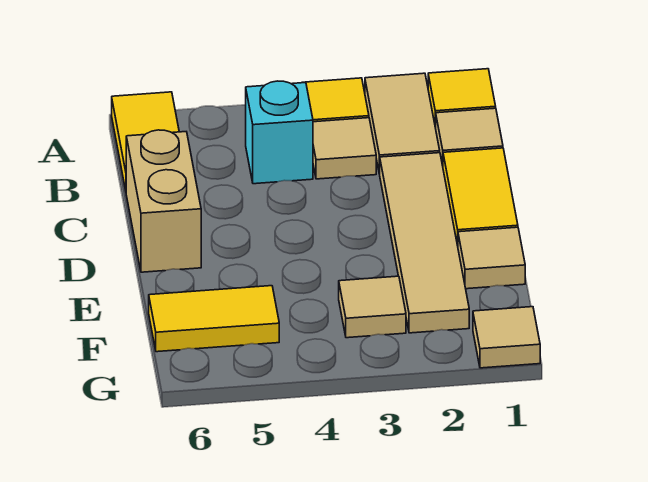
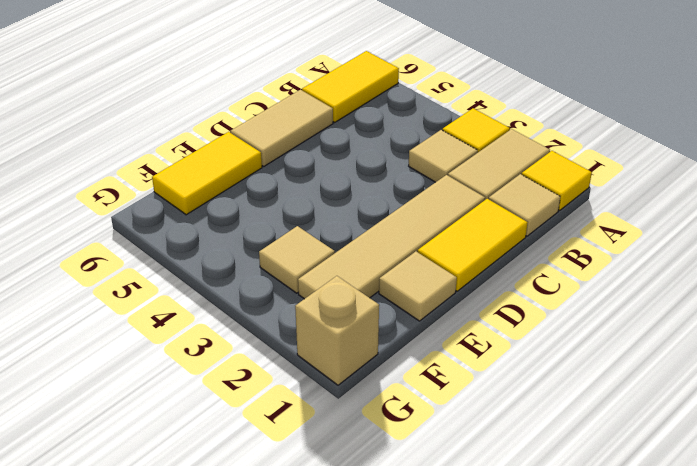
cyan 1x1 brick [246,81,313,184] -> none
tan 1x2 brick [126,130,201,272] -> tan 1x2 tile [230,90,333,166]
yellow 1x2 tile [149,286,279,352] -> yellow 1x2 tile turned to [152,132,262,215]
tan 1x1 tile [473,307,540,368] -> tan 1x1 brick [295,276,379,385]

